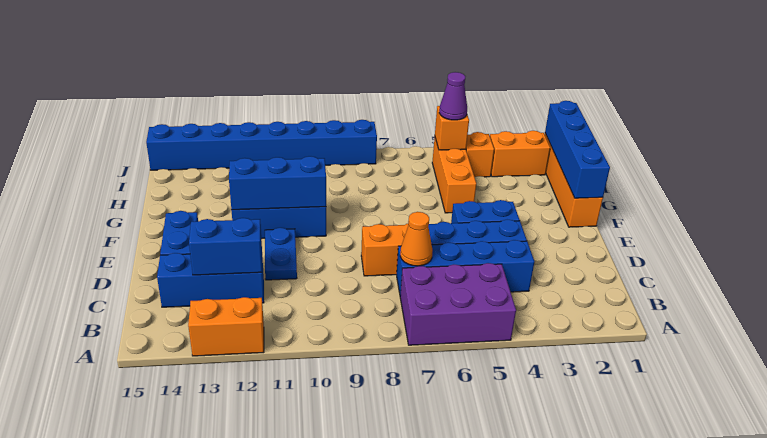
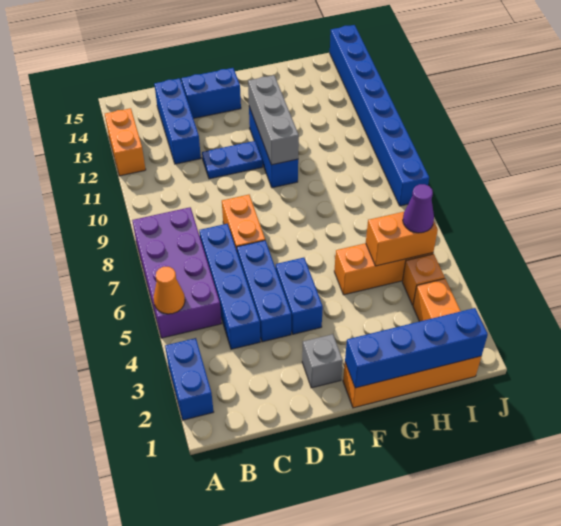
purple 2x3 brick [400,263,516,345] -> purple 2x4 brick [132,207,222,338]
orange 1x1 cone [400,212,433,266] -> orange 1x1 cone moved to [154,267,185,314]
blue 1x2 brick [189,218,262,275] -> blue 1x2 brick moved to [165,338,214,420]
none -> grey 1x1 brick [302,334,343,388]
blue 1x3 brick [229,156,326,210] -> grey 1x3 brick [248,75,299,165]
orange 1x1 brick [435,106,469,150] -> orange 1x2 brick [366,212,438,266]

